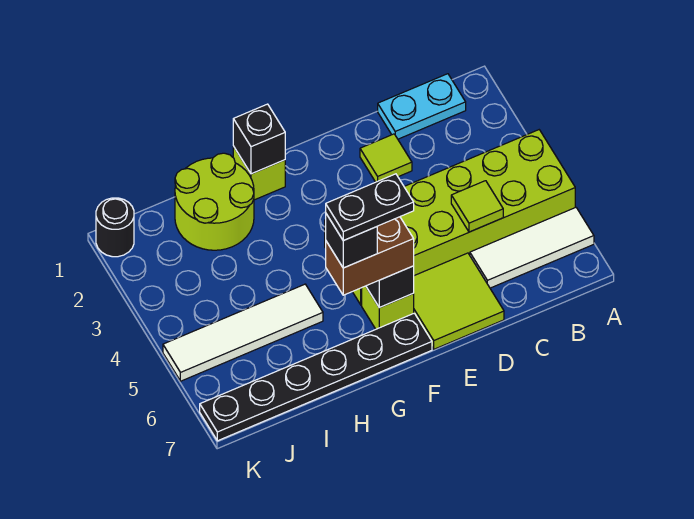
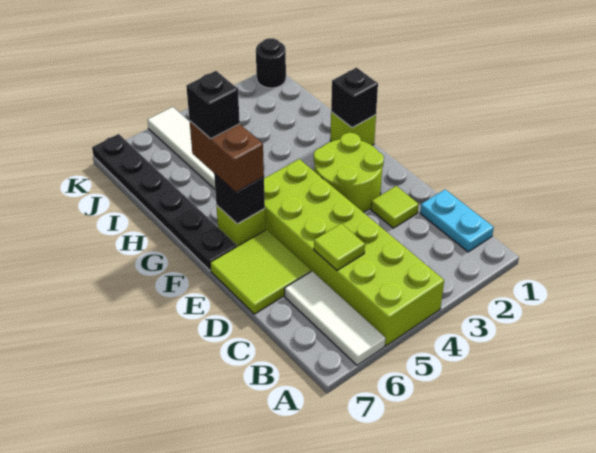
black 1x2 plate [326,174,414,241] -> none
lime 2x2 round brick [175,153,254,250] -> lime 2x2 round brick moved to [314,133,384,212]

